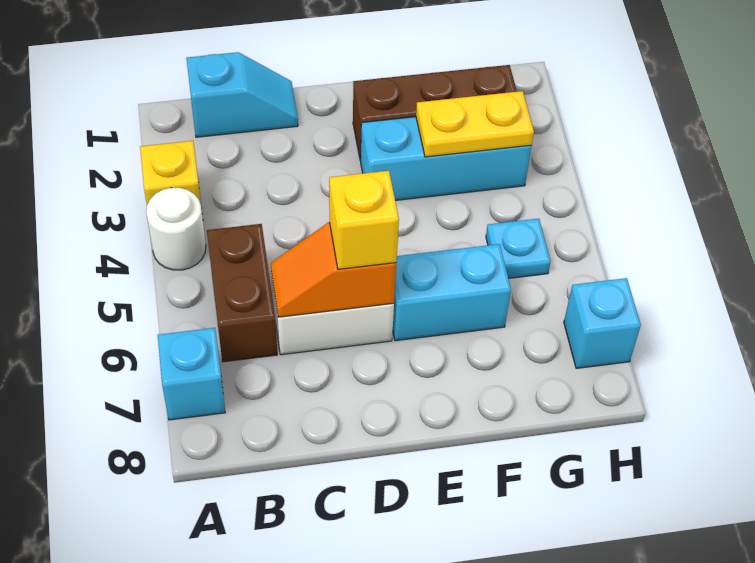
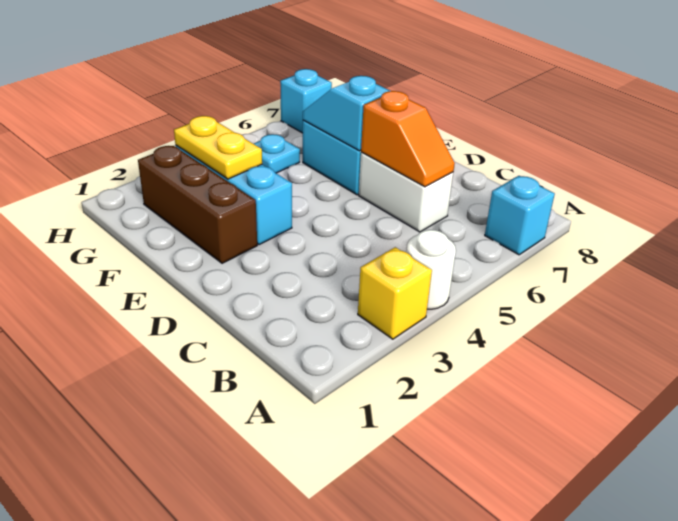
cyan 1x2 slope [186,52,298,137] -> cyan 1x2 slope moved to [303,76,390,151]
brown 1x2 brick [207,224,277,362] -> none
yellow 1x1 brick [329,171,399,269] -> none

